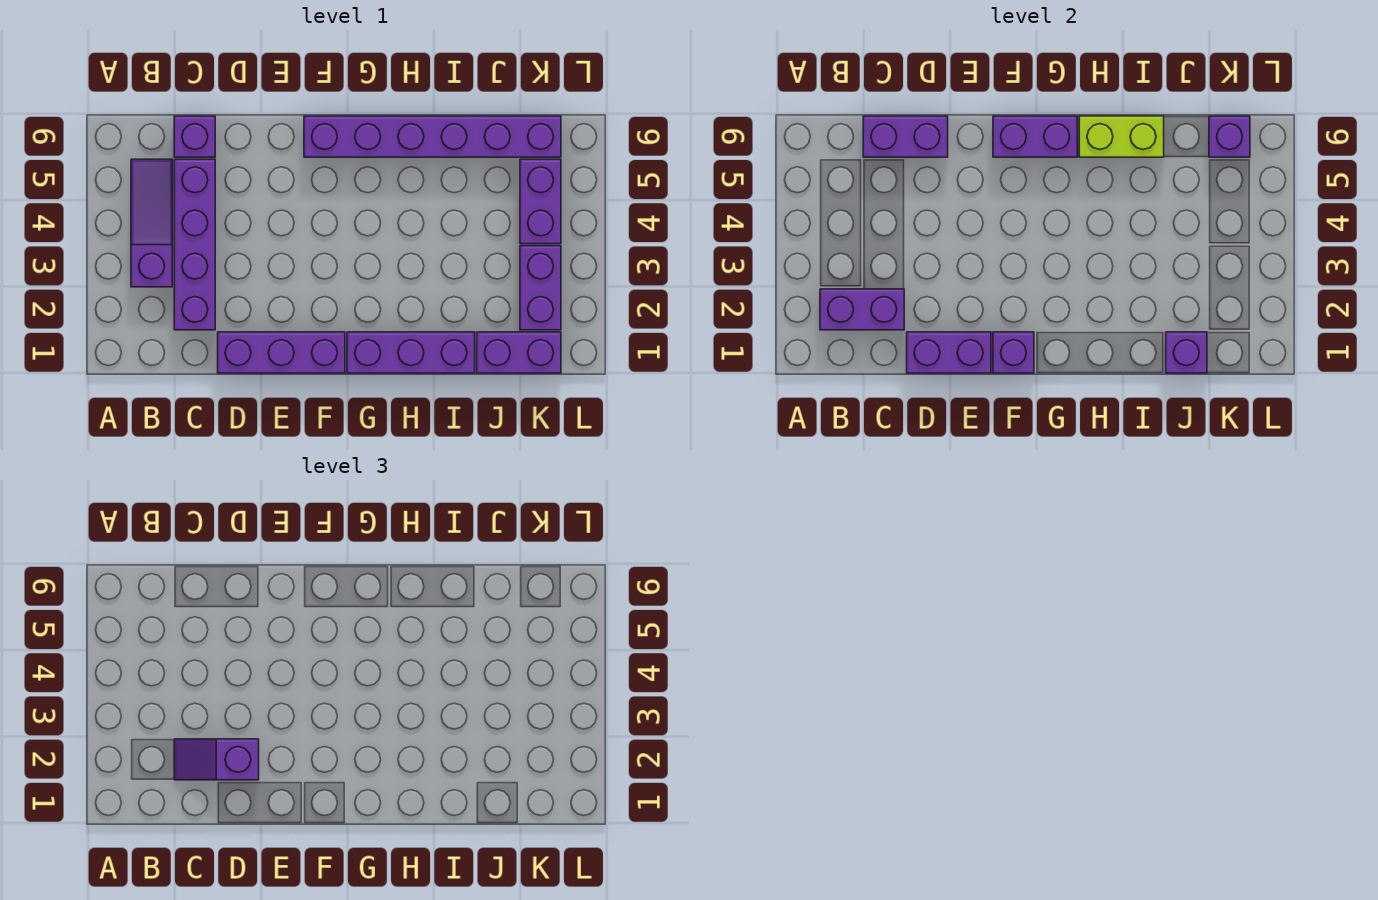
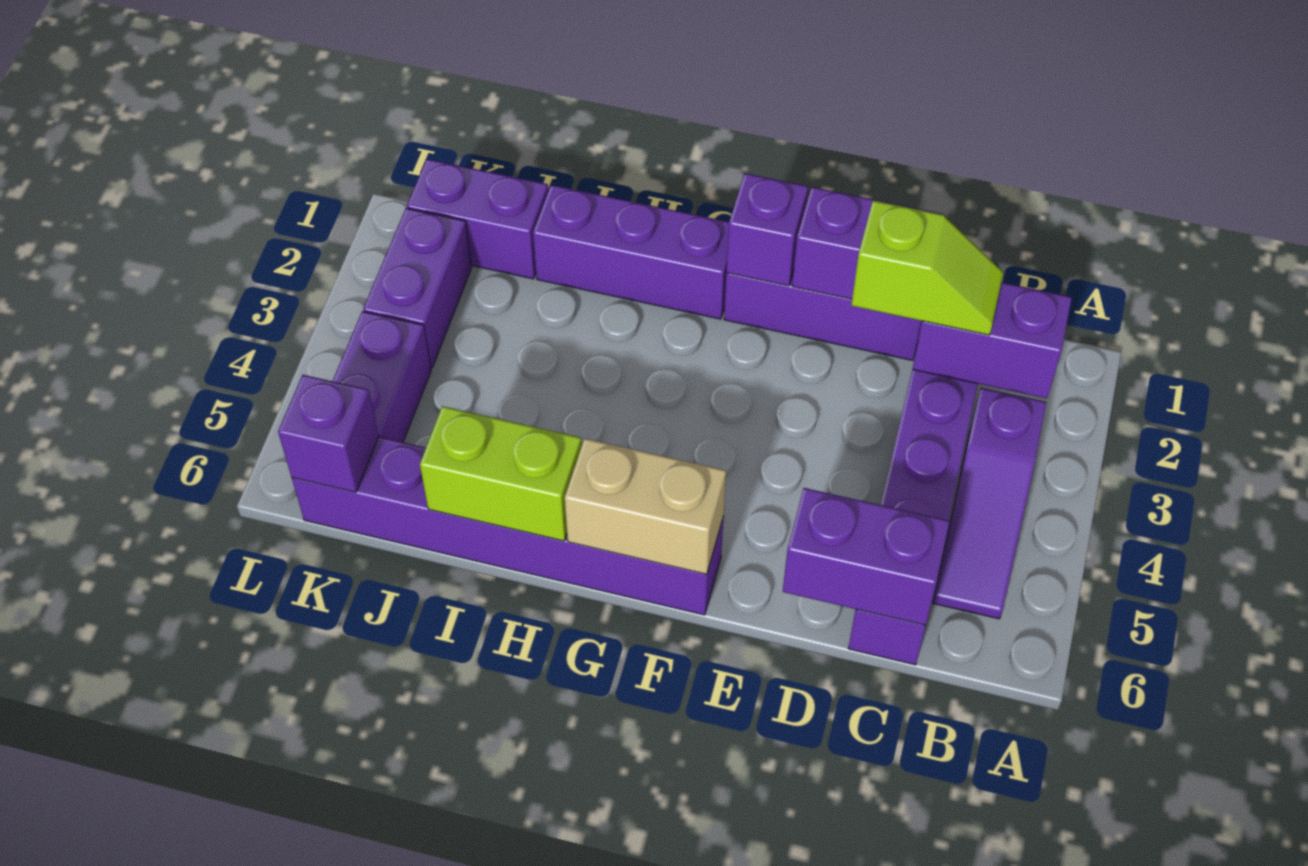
purple 1x2 slope [174,739,259,780] -> lime 1x2 slope [851,200,1003,335]
purple 1x2 brick [993,116,1077,157] -> tan 1x2 brick [565,438,726,574]
purple 1x1 brick [1166,332,1207,373] -> none

